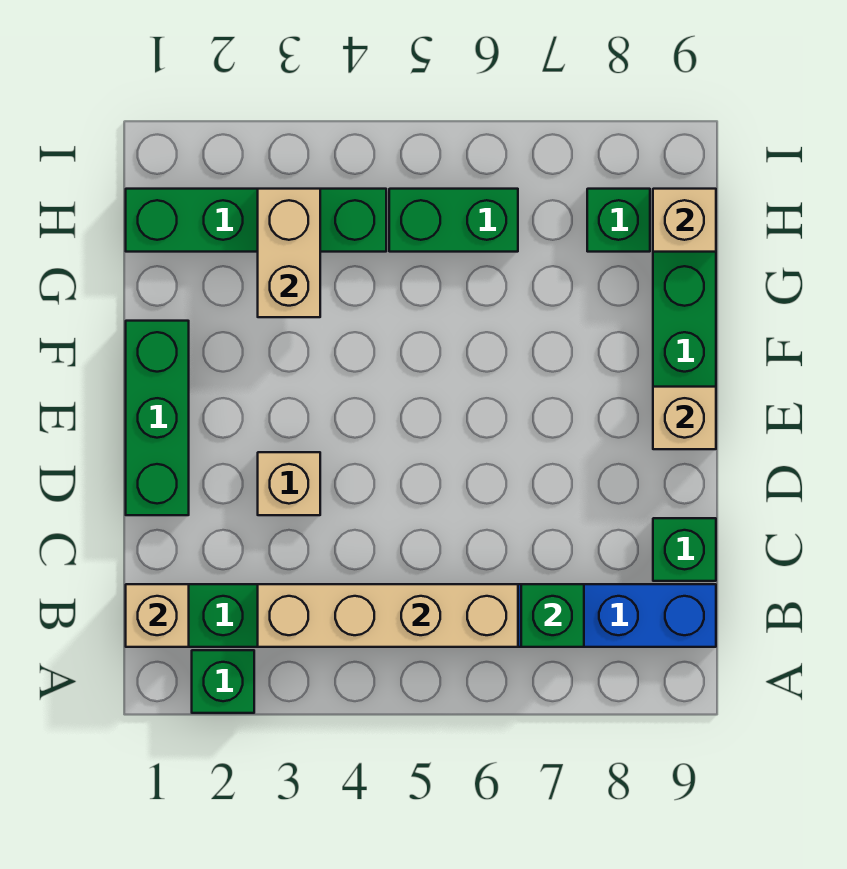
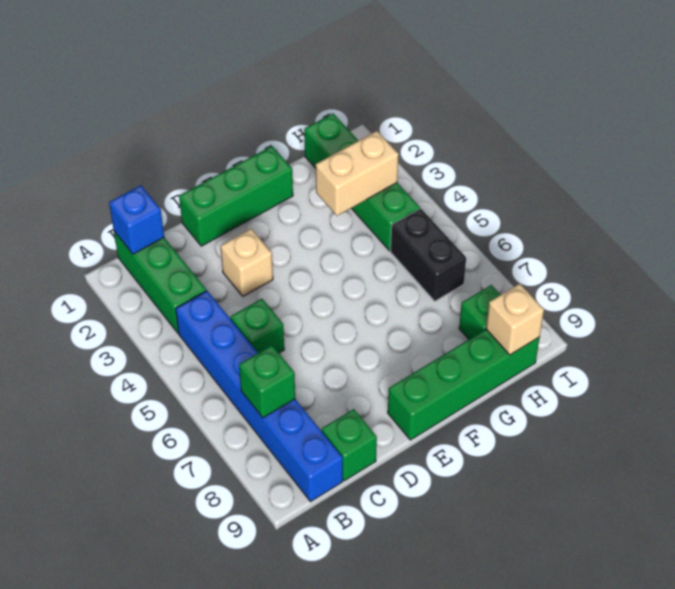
green 1x1 brick [192,650,254,713] -> green 1x1 brick moved to [231,299,284,353]
tan 1x1 brick [126,584,189,647] -> blue 1x1 brick [109,185,164,254]
tan 1x4 brick [258,584,518,647] -> none
tan 1x1 brick [653,387,716,449] -> none
green 1x2 brick [389,189,518,252] -> black 1x2 brick [391,209,466,301]

